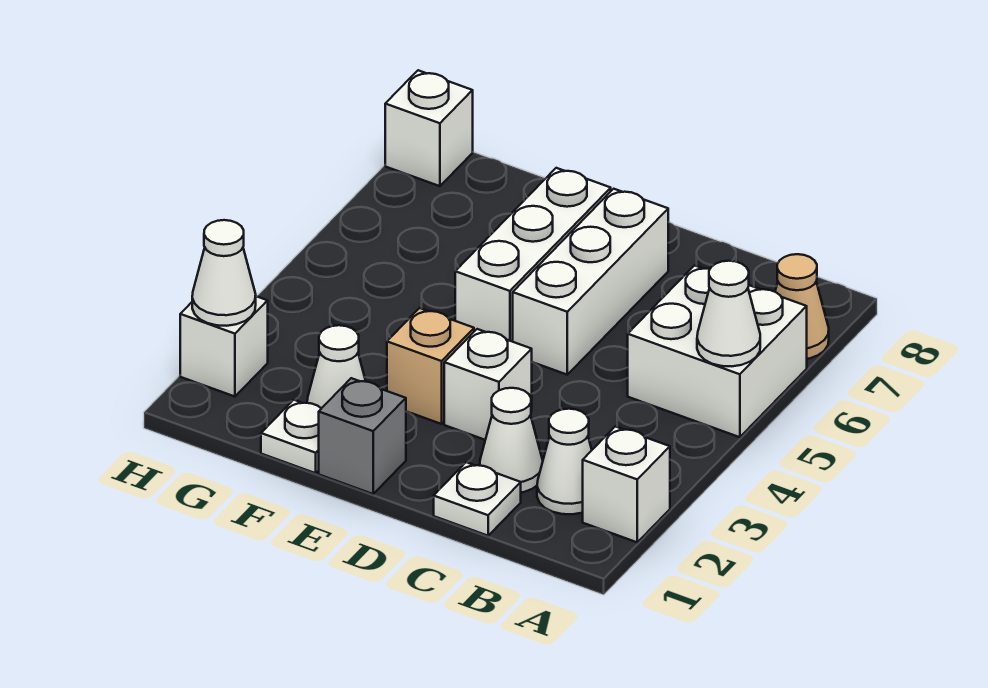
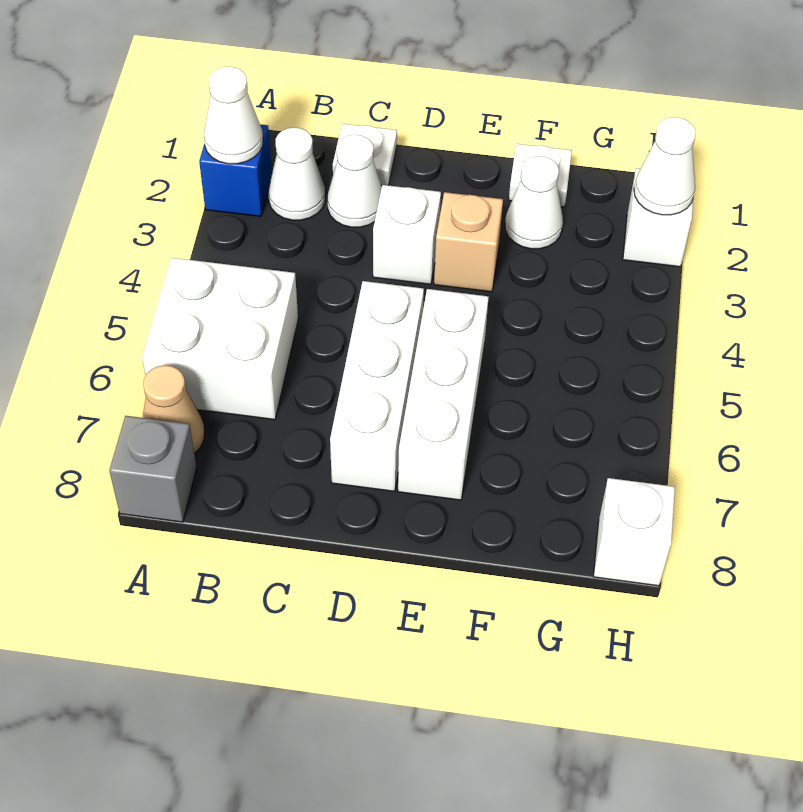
white 1x1 brick [583,427,670,542] -> blue 1x1 brick [199,125,272,216]
white 1x1 cone [697,261,760,366] -> white 1x1 cone moved to [204,66,263,164]
grey 1x1 brick [319,378,406,494] -> grey 1x1 brick moved to [109,416,197,522]

